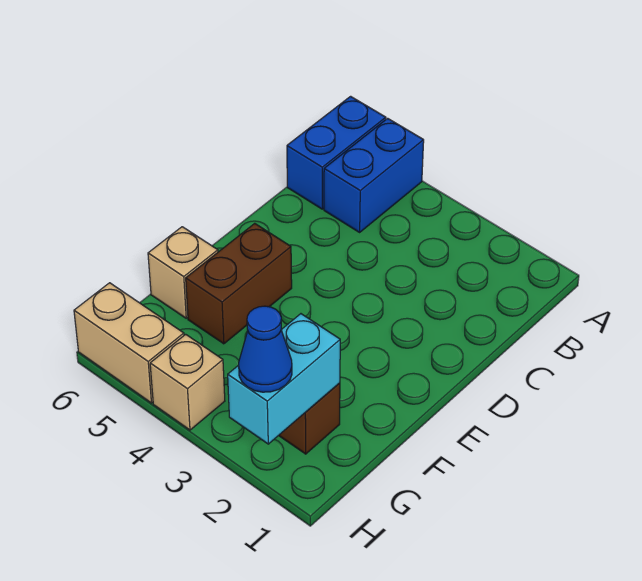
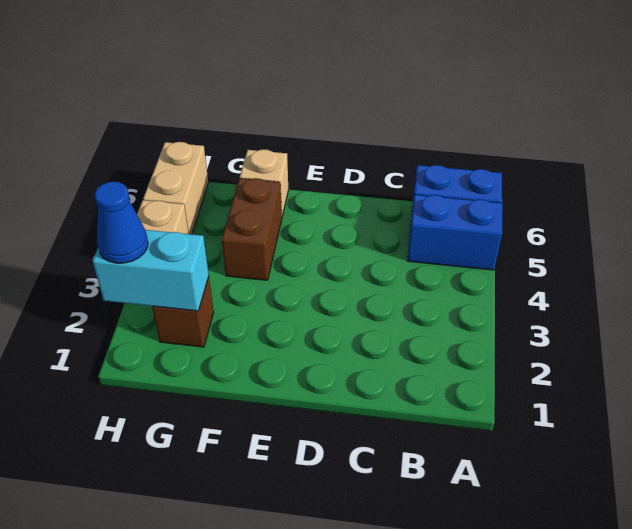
brown 1x2 brick [186,223,292,344] -> brown 1x2 brick turned to [222,178,282,280]

